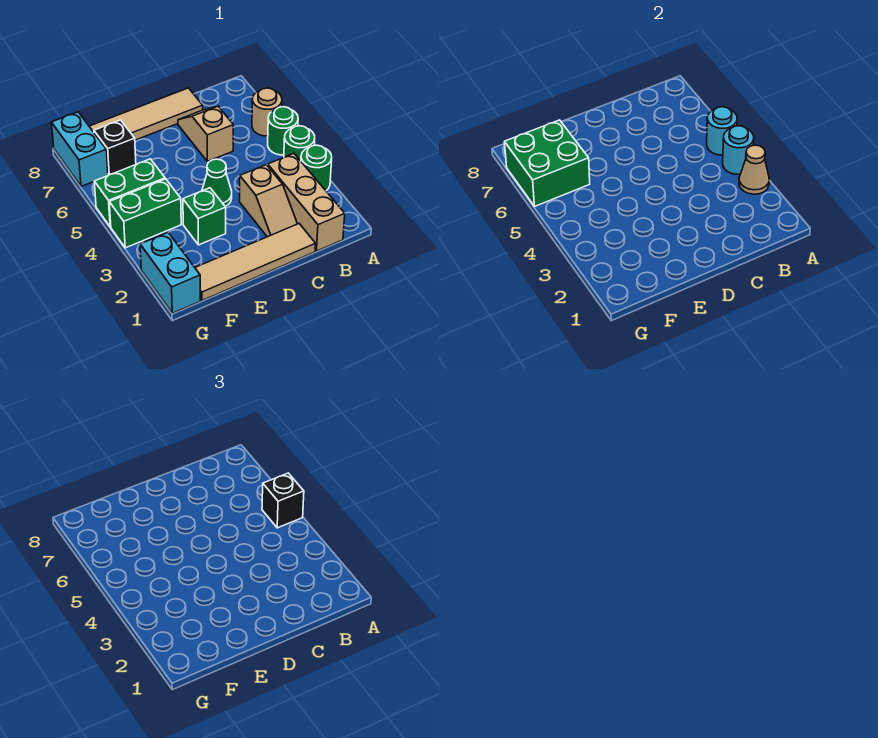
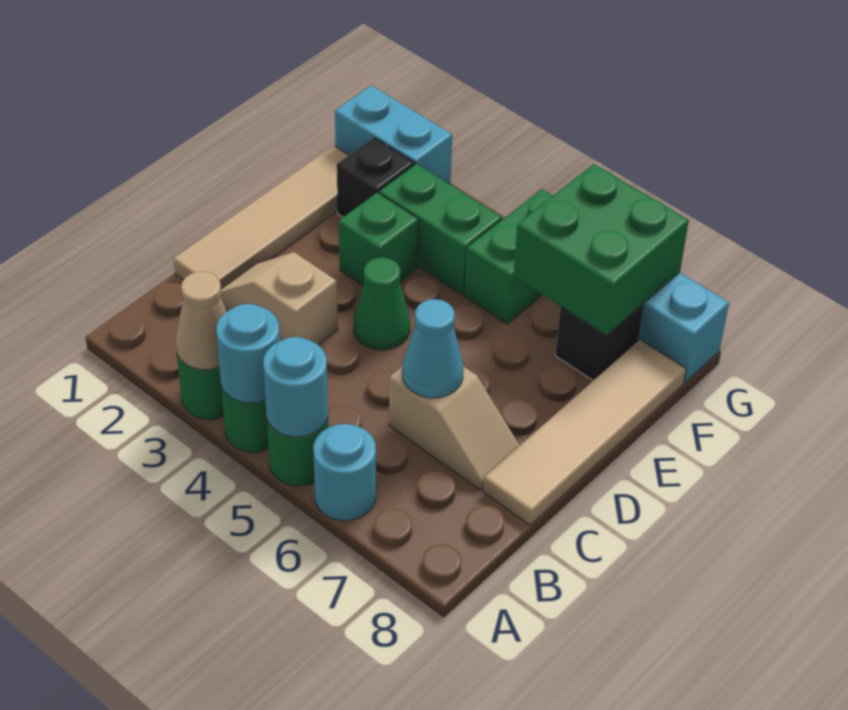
black 1x1 brick [262,473,304,528] -> black 1x1 brick moved to [337,137,414,217]
tan 1x1 round brick [252,88,282,136] -> cyan 1x1 round brick [313,424,376,521]
tan 1x3 brick [268,154,345,251] -> none
none -> cyan 1x1 cone [402,299,463,398]
green 1x2 brick [109,179,181,248] -> green 1x2 brick turned to [379,164,502,295]

